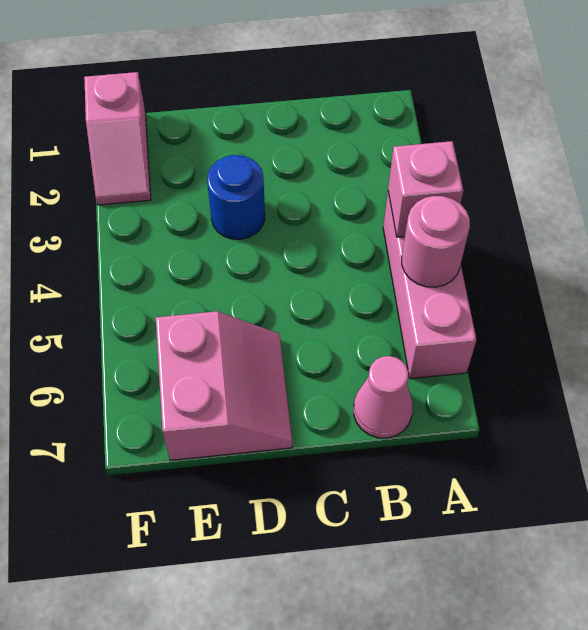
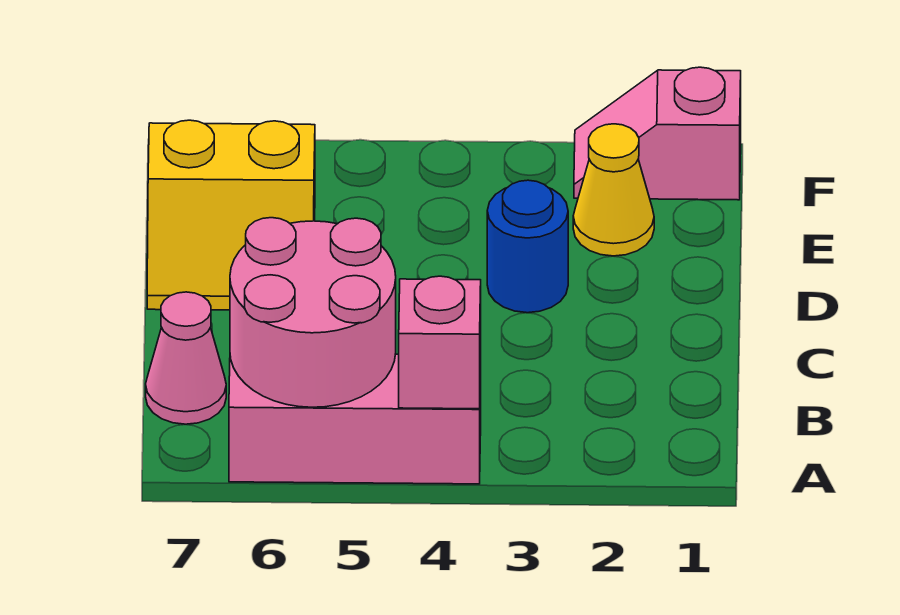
pink 1x1 round brick [402,196,470,287] -> pink 2x2 round brick [230,218,396,407]
pink 2x2 slope [156,311,292,460] -> yellow 2x2 slope [147,120,315,310]
none -> yellow 1x1 cone [573,124,654,256]

